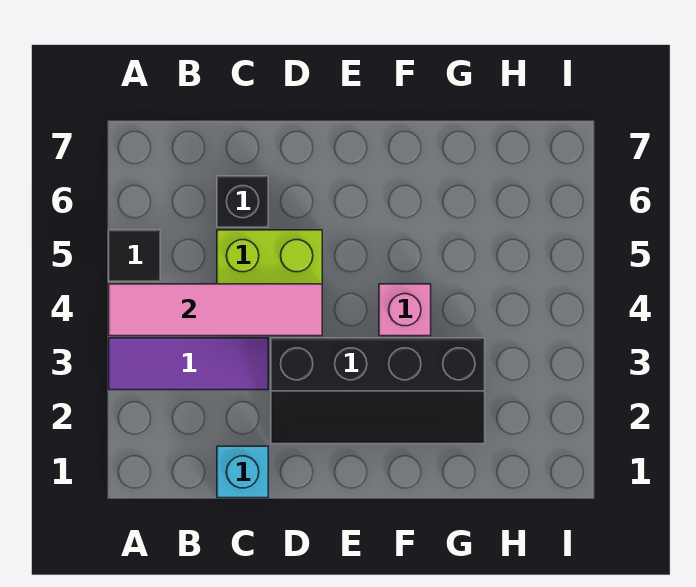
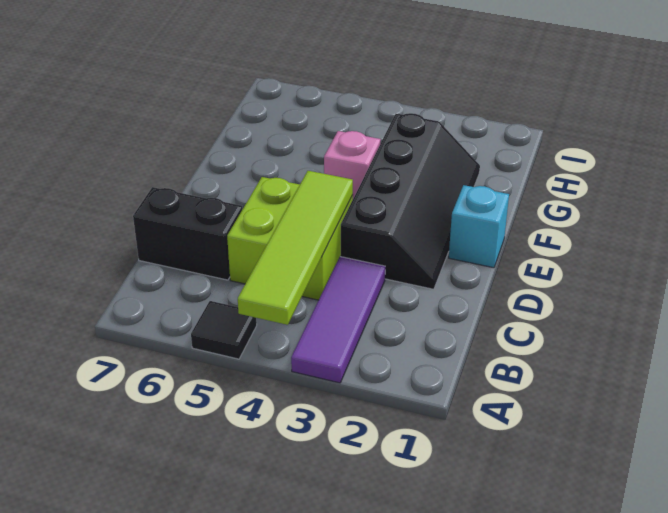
pink 1x4 tile [109,284,322,336] -> lime 1x4 tile [238,171,353,325]
cyan 1x1 brick [217,446,268,498] -> cyan 1x1 brick moved to [449,185,509,268]
black 1x1 brick [217,176,268,227] -> black 1x2 brick [133,187,242,280]

